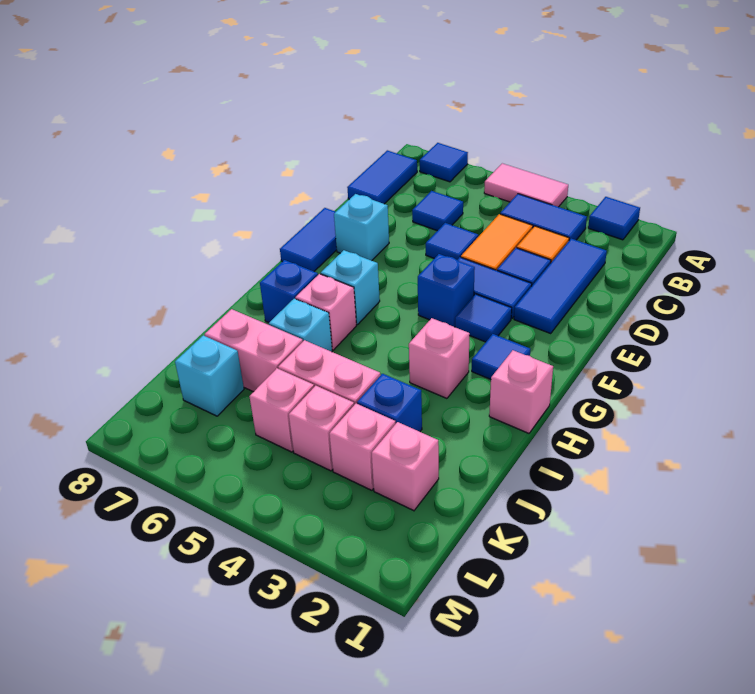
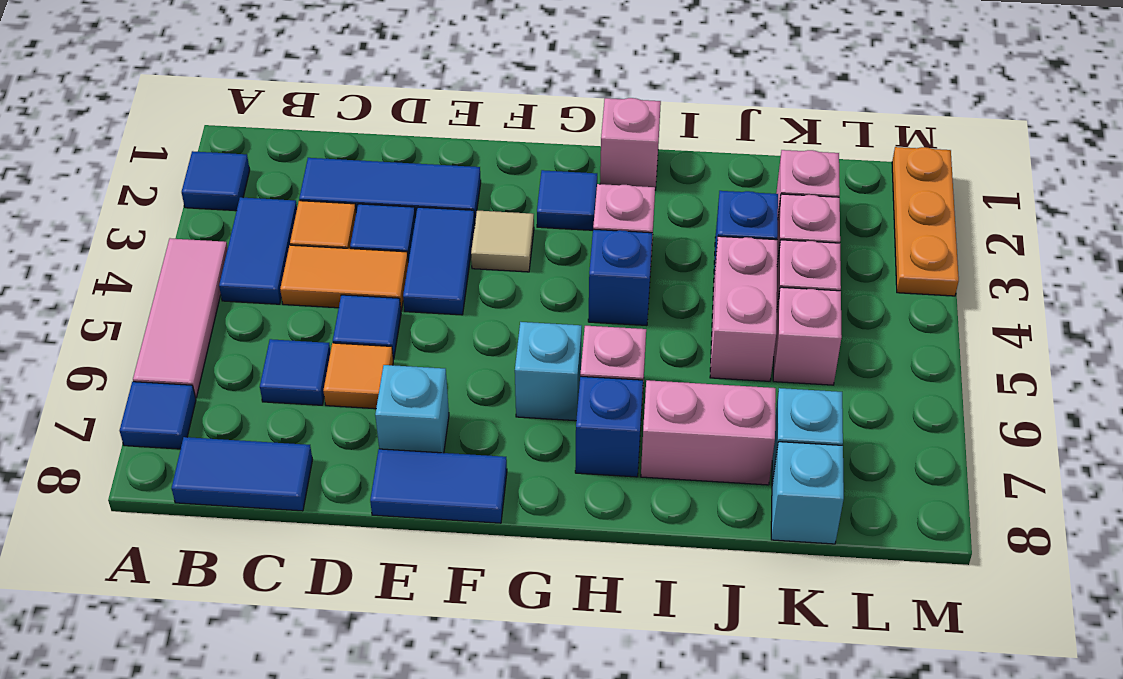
pink 1x2 tile [484,163,568,207] -> pink 1x3 tile [133,238,228,398]
none -> orange 1x1 tile [323,343,393,409]
blue 1x1 tile [455,294,512,342] -> tan 1x1 tile [471,211,534,272]
blue 1x1 brick [418,254,475,327] -> blue 1x1 brick moved to [588,229,652,325]
cyan 1x1 brick [269,299,332,352] -> cyan 1x1 brick moved to [771,442,844,544]
pink 1x2 brick [205,309,303,392] -> pink 1x2 brick turned to [641,380,776,485]
none -> orange 1x3 plate [892,147,959,296]

